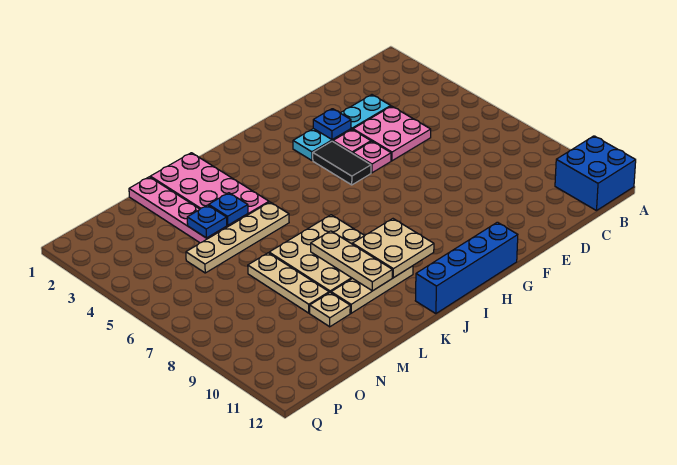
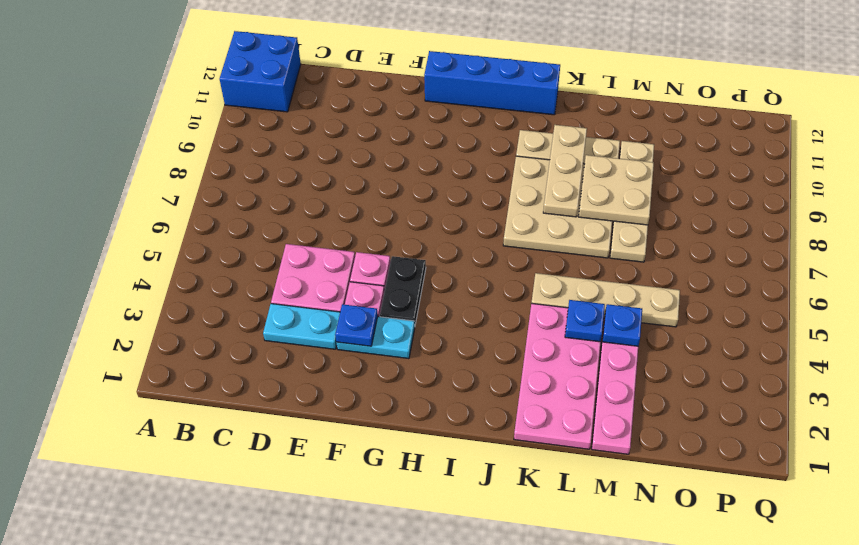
black 1x2 tile [313,141,371,185] -> black 1x2 plate [380,256,426,324]
tan 2x2 plate [352,219,434,278] -> tan 2x2 plate moved to [579,155,654,225]

